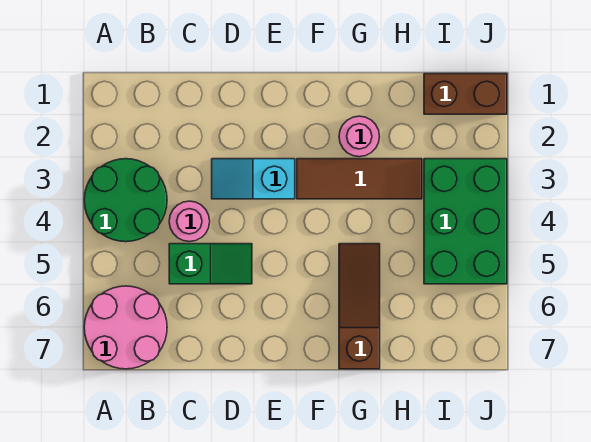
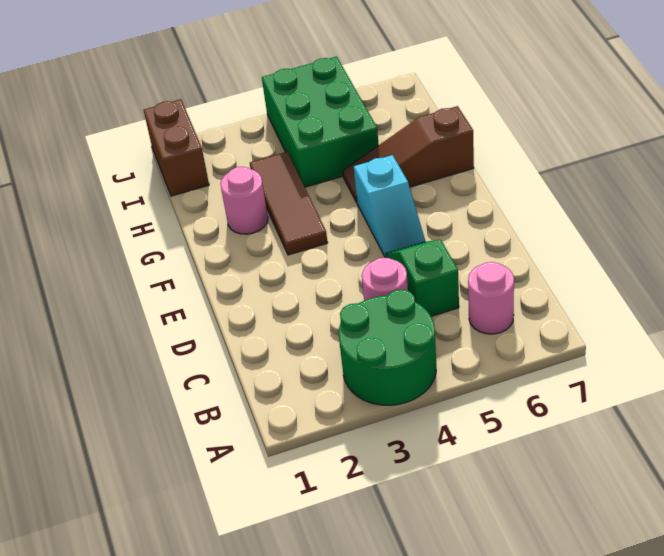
pink 2x2 round brick [84,286,167,369] -> pink 1x1 round brick [468,262,514,334]
cyan 1x2 slope [212,159,295,199] -> cyan 1x2 slope moved to [354,155,425,258]
green 2x3 brick [424,159,507,284] -> green 2x3 brick turned to [262,57,379,187]

